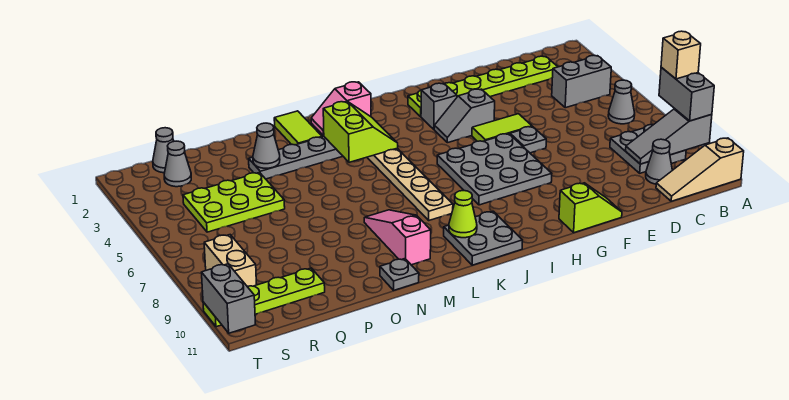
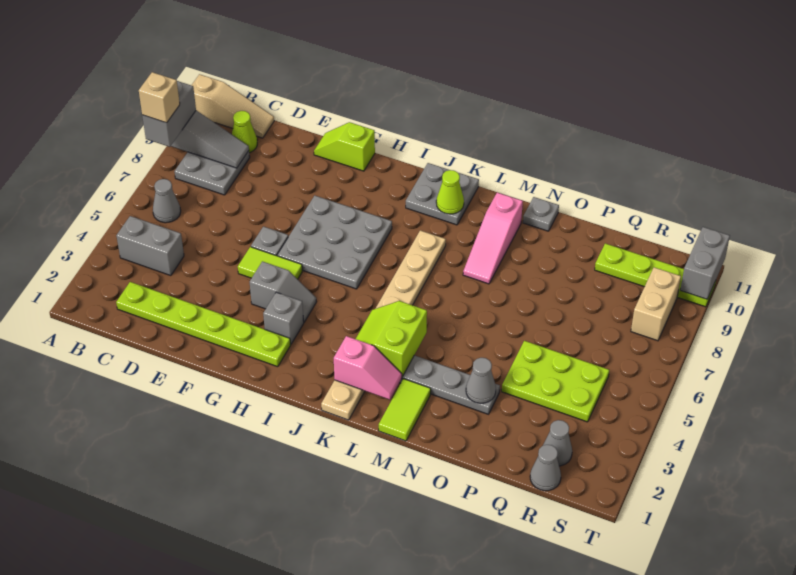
grey 1x1 cone [646,139,672,184] -> lime 1x1 cone [232,111,257,153]

